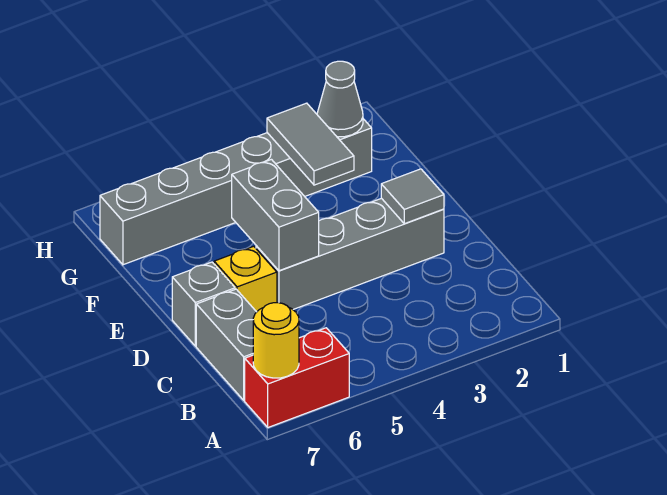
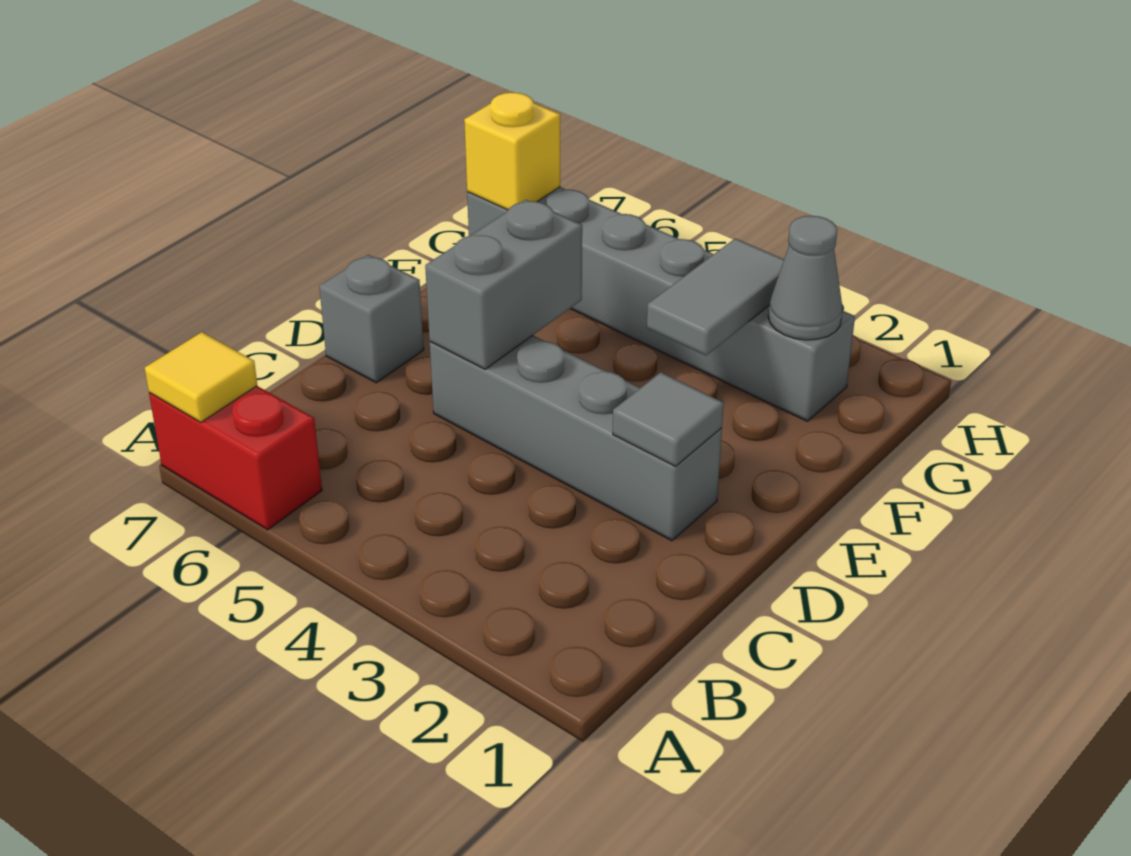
yellow 1x1 round brick [253,303,299,378] -> yellow 1x1 tile [145,332,257,422]
grey 1x2 brick [196,289,256,400] -> none
yellow 1x1 brick [214,246,277,312] -> yellow 1x1 brick moved to [464,92,560,210]

